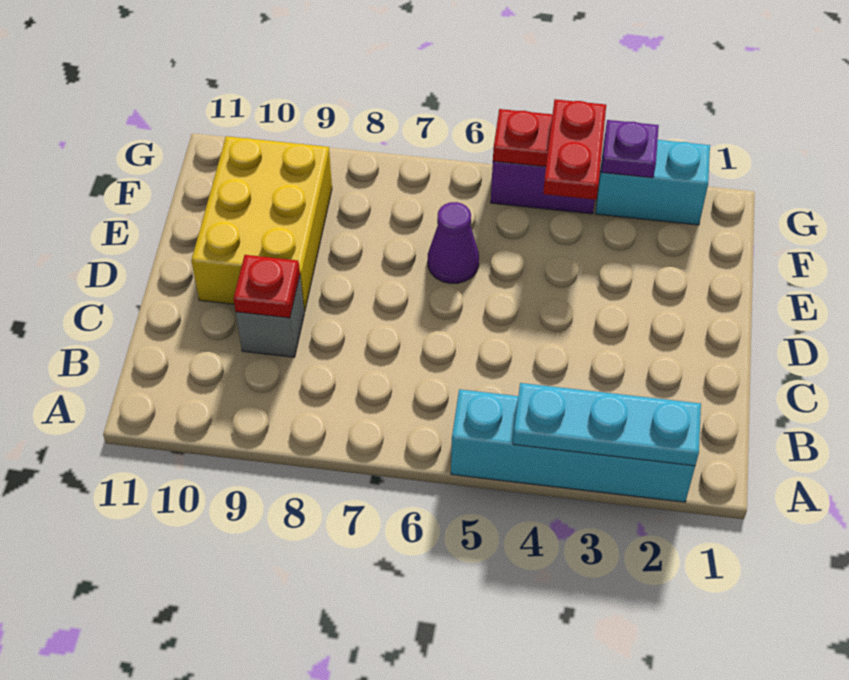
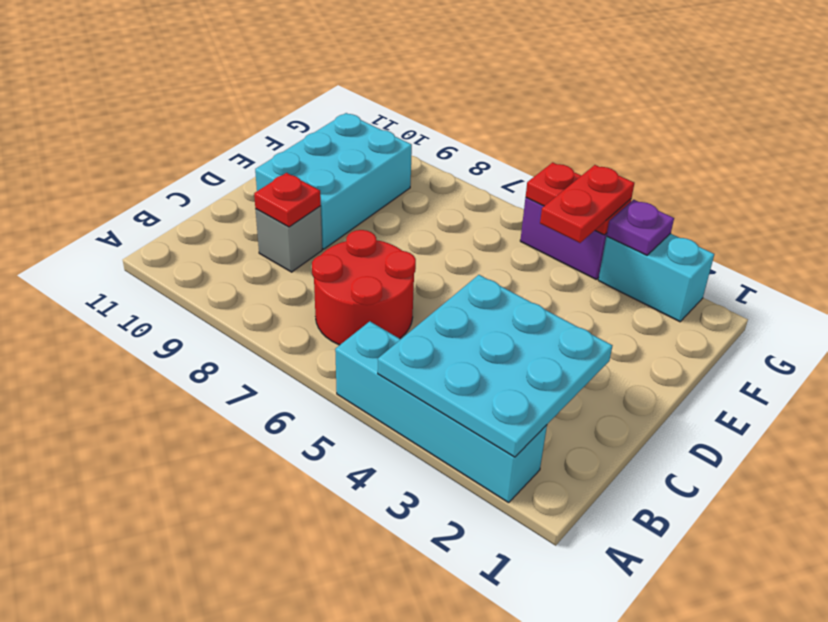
cyan 1x3 plate [513,383,701,466] -> cyan 3x3 plate [378,275,612,457]
none -> red 2x2 round brick [312,230,416,345]
yellow 2x3 brick [191,136,332,312] -> cyan 2x3 brick [255,113,412,249]
purple 1x1 cone [428,202,479,284] -> none

